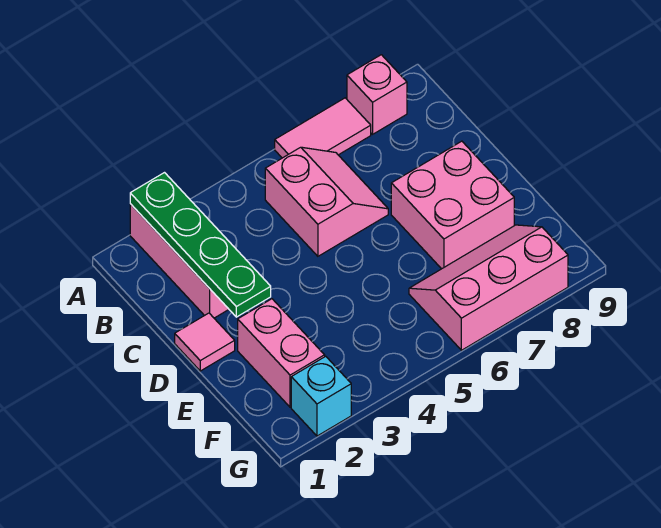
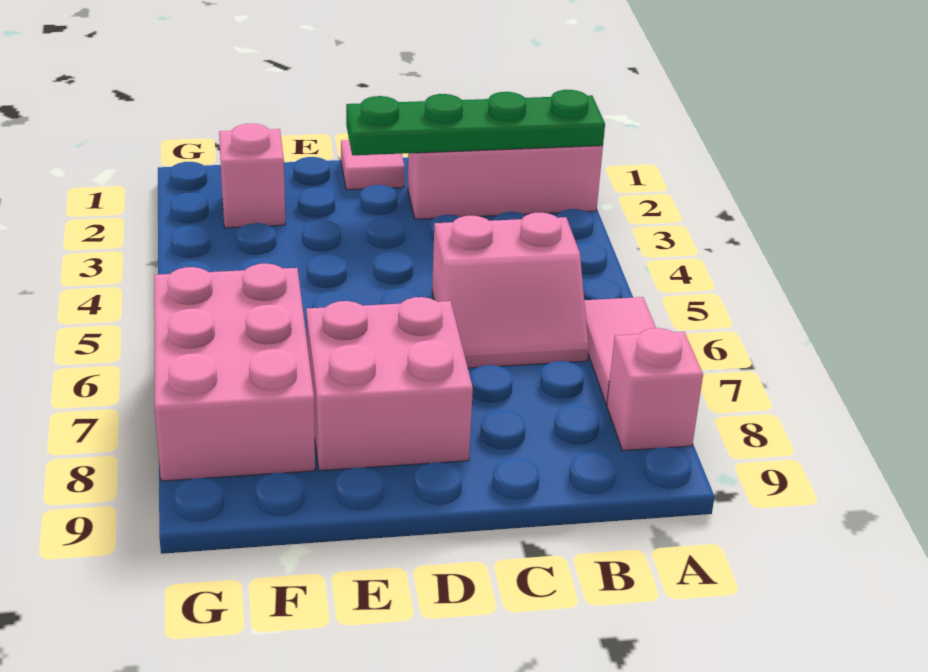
pink 1x2 brick [238,299,325,407] -> pink 1x1 brick [219,124,285,228]
pink 2x3 slope [409,225,568,350] -> pink 2x3 brick [154,264,315,481]
cyan 1x1 brick [291,356,351,436] -> none

